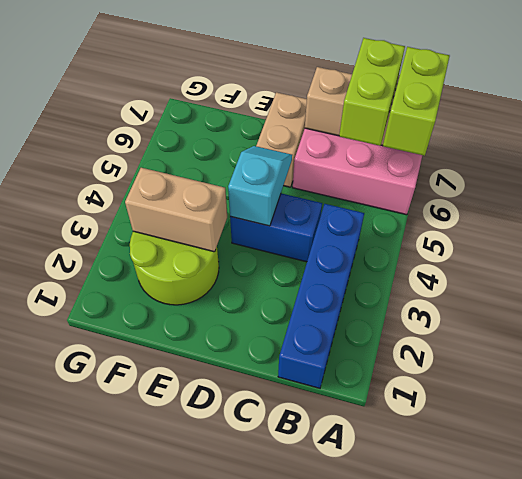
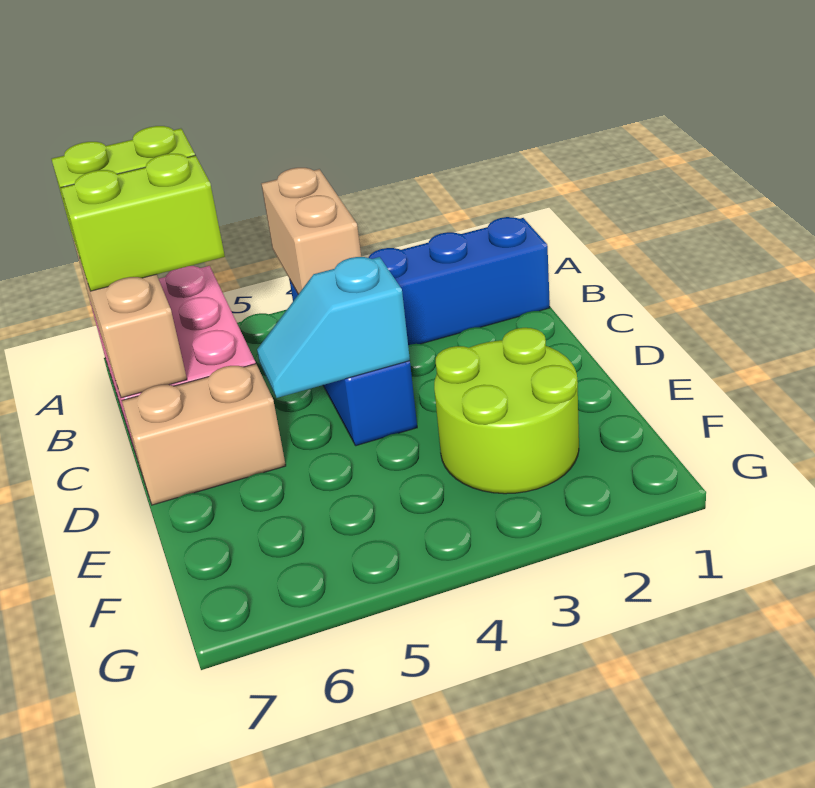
tan 1x2 brick [125,168,227,252] -> tan 1x2 brick moved to [261,168,361,294]

